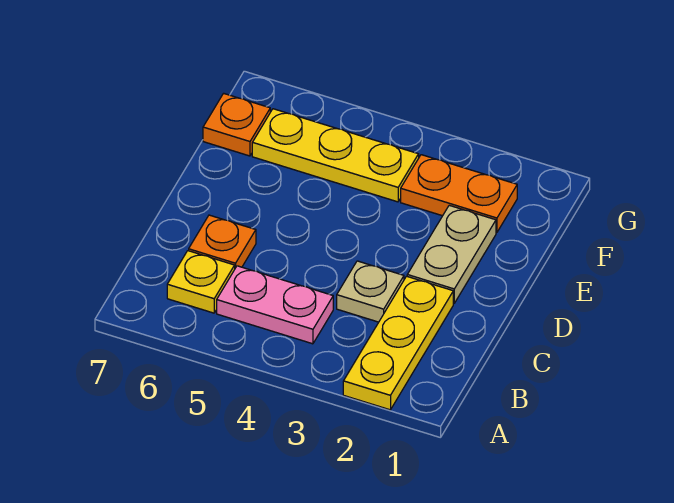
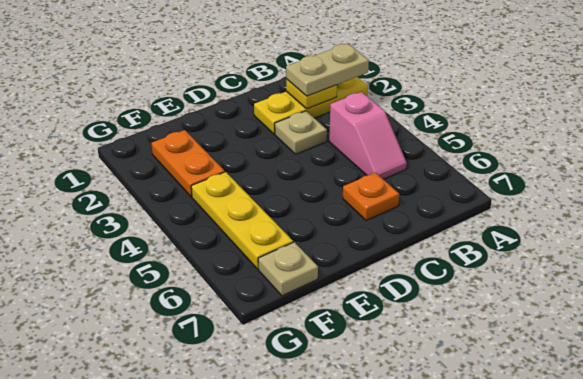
pink 1x2 plate [217,266,333,344] -> pink 1x2 slope [329,92,407,179]
yellow 1x1 plate [167,251,235,313] -> yellow 1x1 plate moved to [286,79,337,109]
tan 1x2 plate [407,205,496,303] -> tan 1x2 plate moved to [286,43,369,96]
orange 1x1 plate [203,93,270,156] -> tan 1x1 plate [258,242,318,296]

